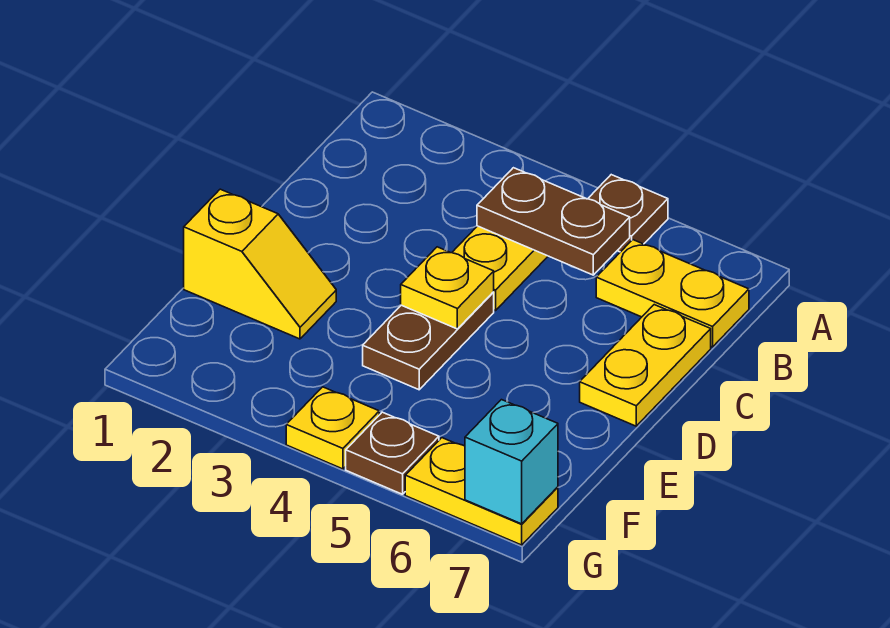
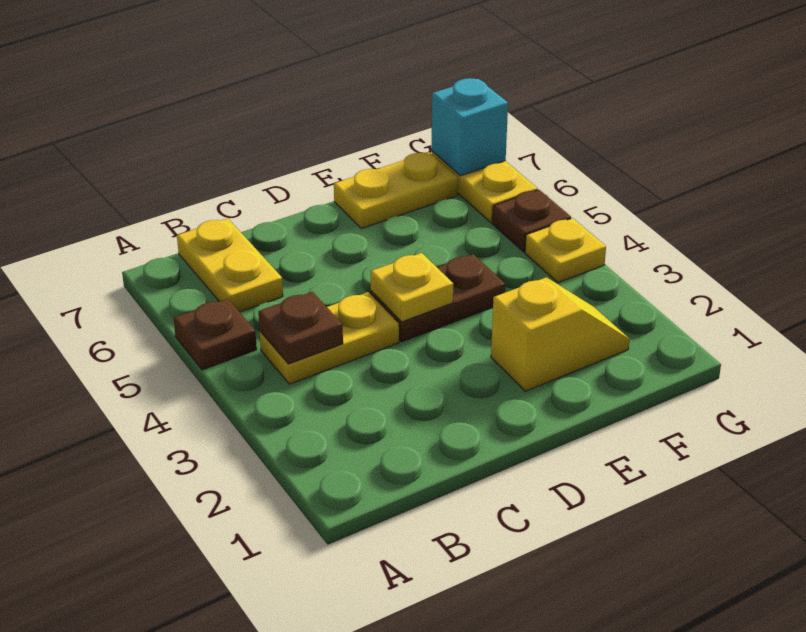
brown 1x2 plate [477,168,630,275] -> brown 1x1 plate [258,292,343,364]
yellow 1x2 plate [580,305,711,426] -> yellow 1x2 plate moved to [334,152,458,229]
yellow 1x2 slope [184,189,336,339] -> yellow 1x2 slope turned to [491,277,630,391]

